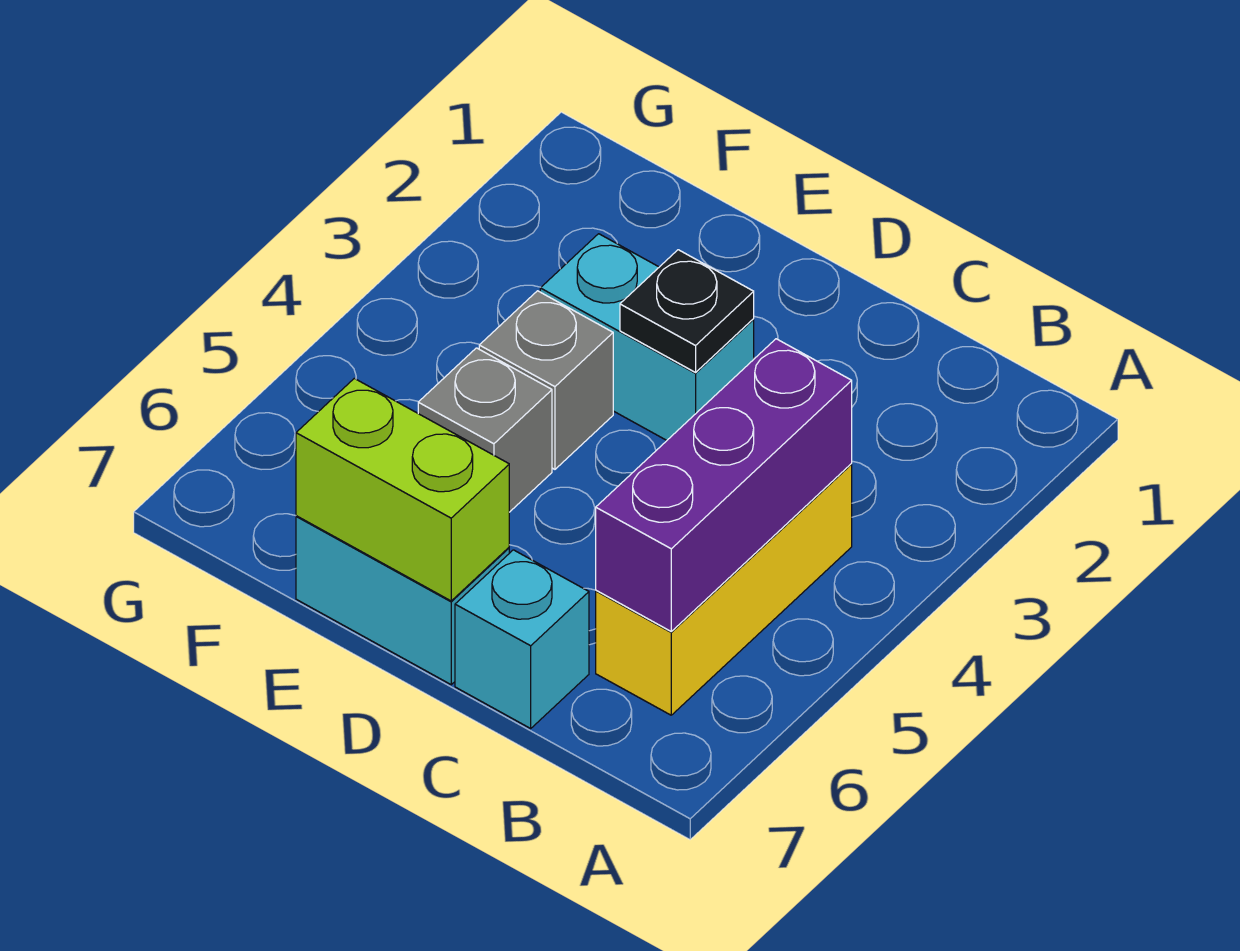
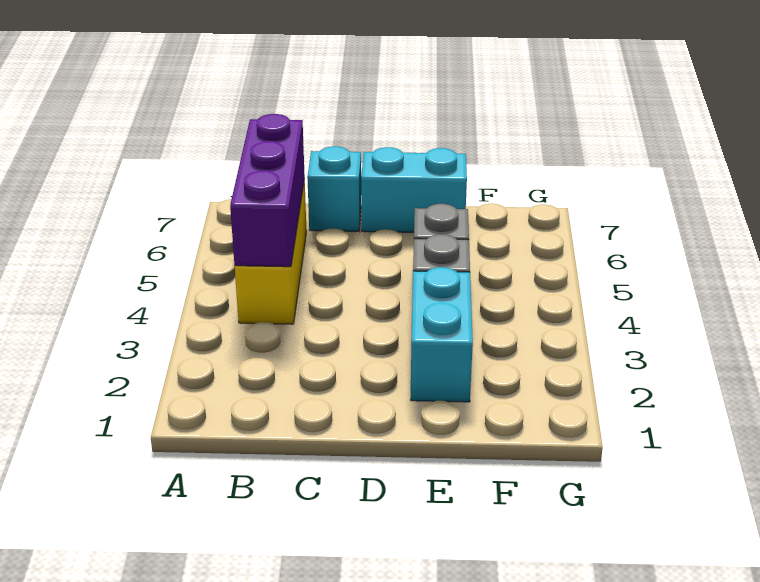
cyan 1x2 brick [540,234,754,440] -> cyan 1x2 brick turned to [411,267,473,402]
black 1x1 plate [620,250,754,372] -> none
lime 1x2 brick [296,378,509,601] -> none

